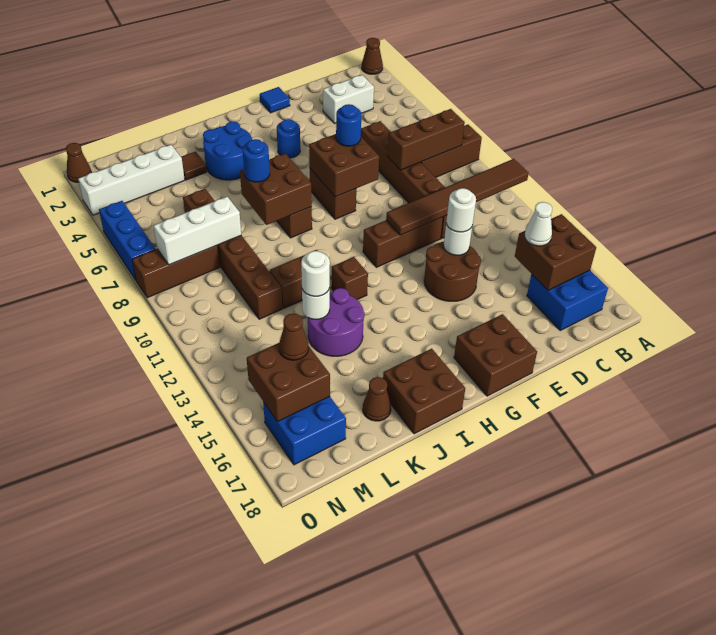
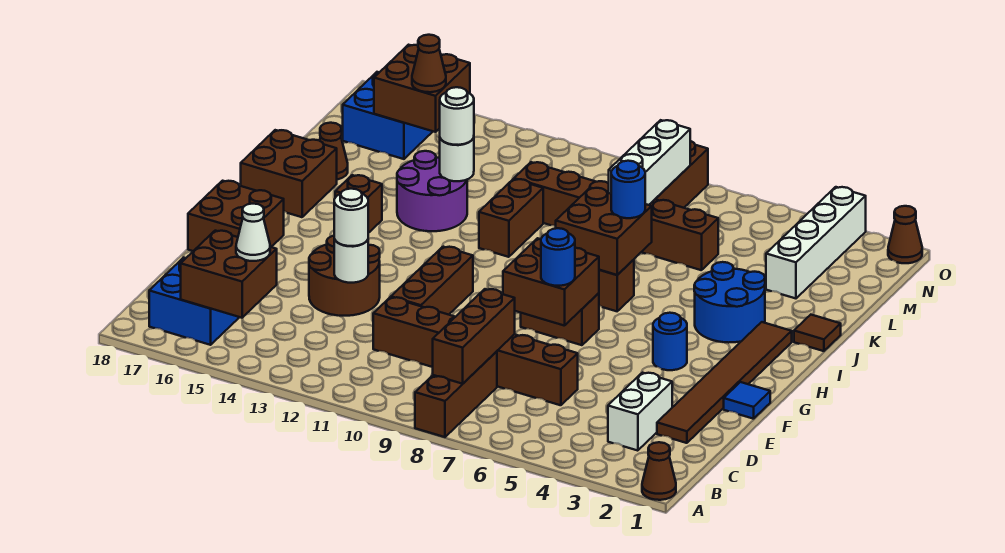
brown 1x6 tile [386,159,529,235] -> brown 1x6 tile moved to [657,322,792,443]
brown 1x1 brick [331,257,368,300] -> brown 1x1 brick moved to [335,175,382,233]
brown 1x1 tile [181,152,207,180] -> brown 1x1 tile moved to [794,315,841,351]
blue 1x3 brick [99,201,156,280] -> none

